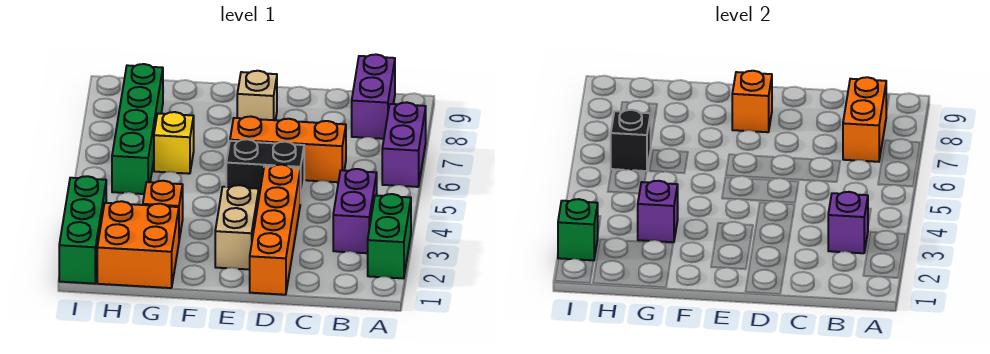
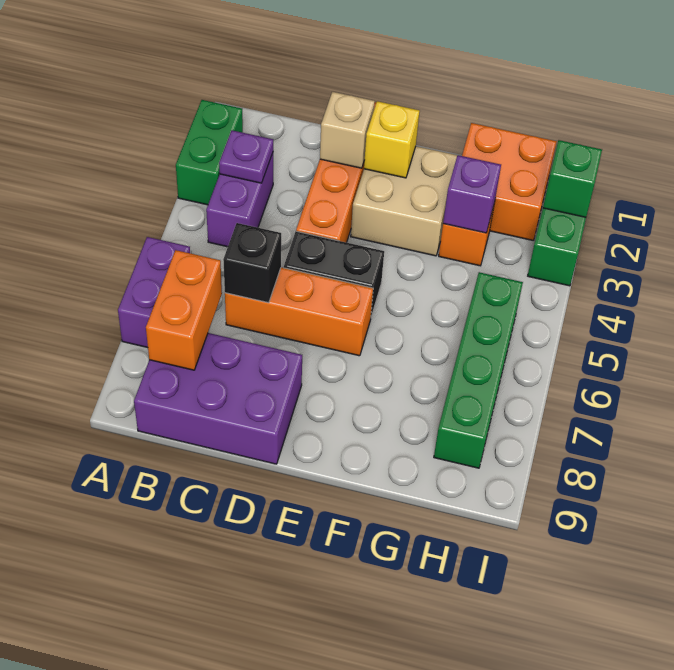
purple 1x1 brick [828,192,868,253] -> purple 1x1 plate [219,130,273,183]
purple 1x2 brick [352,54,395,139] -> purple 2x3 brick [134,333,302,464]
tan 1x2 brick [215,185,259,270] -> tan 2x2 brick [351,146,457,256]
tan 1x1 brick [237,71,277,120] -> tan 1x1 brick moved to [320,92,375,168]
orange 1x1 brick [732,71,772,132] -> none
yellow 1x1 brick [154,112,194,174] -> yellow 1x1 brick moved to [364,101,420,178]
black 1x1 brick [611,110,651,171] -> black 1x1 brick moved to [223,223,281,303]

